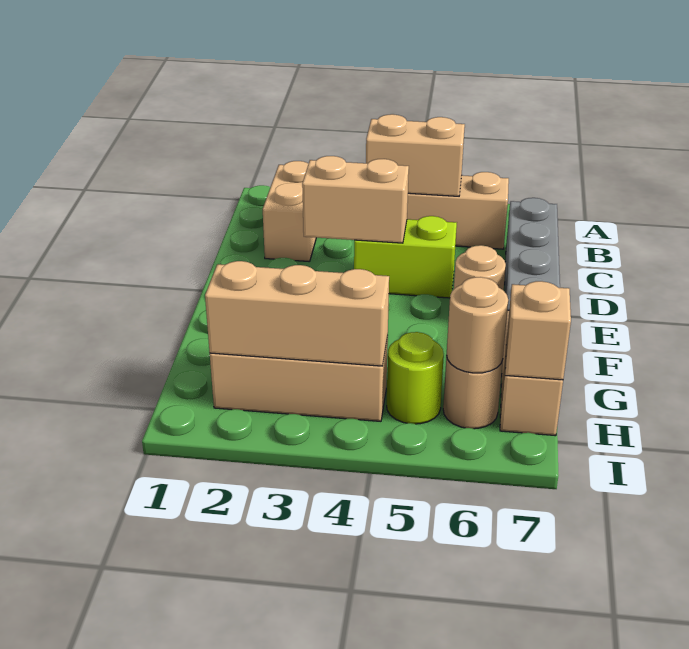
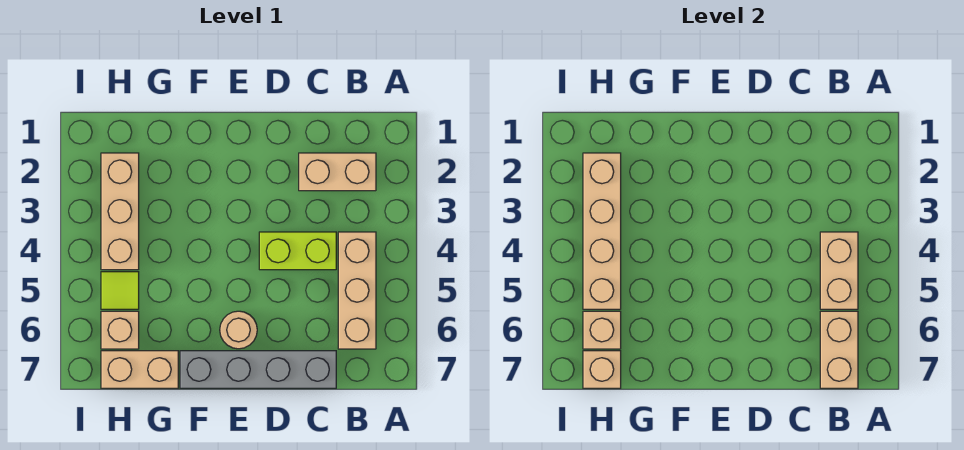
tan 1x2 brick [302,156,409,243] -> tan 1x2 brick moved to [820,311,858,388]
lime 1x2 brick [354,216,457,298] -> lime 1x2 brick turned to [259,232,336,270]
tan 1x3 brick [205,261,389,366] -> tan 1x4 brick [583,153,621,309]
lime 1x1 round brick [387,332,444,424] -> lime 1x1 tile [101,272,139,309]
tan 1x1 round brick [443,355,503,429] -> tan 1x1 brick [101,311,139,349]
tan 1x1 round brick [447,277,508,373] -> tan 1x1 brick [583,311,621,349]

